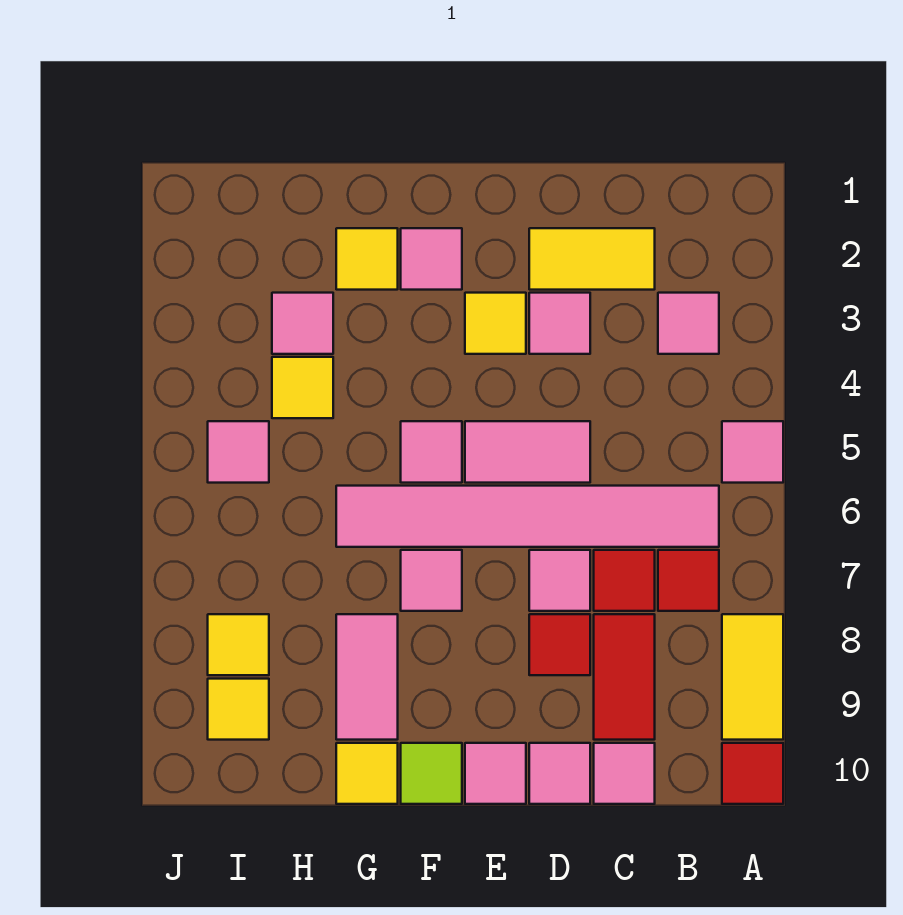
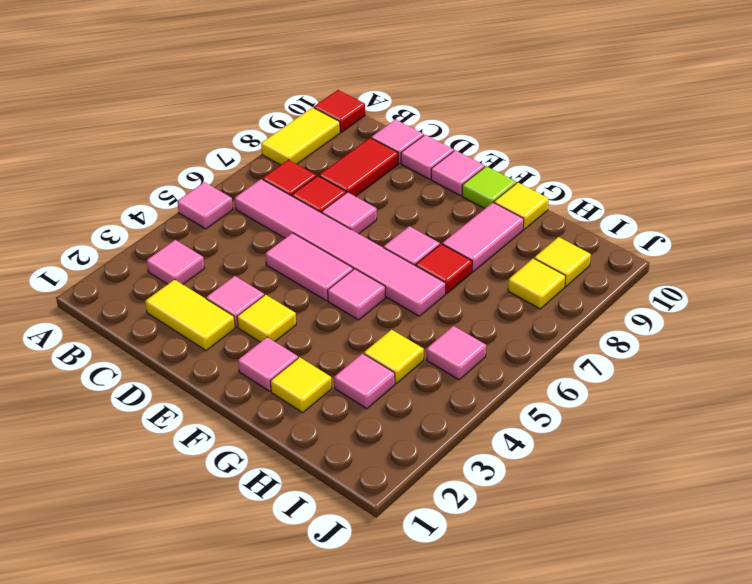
red 1x1 tile [529,614,590,675] -> red 1x1 tile moved to [416,244,472,294]

